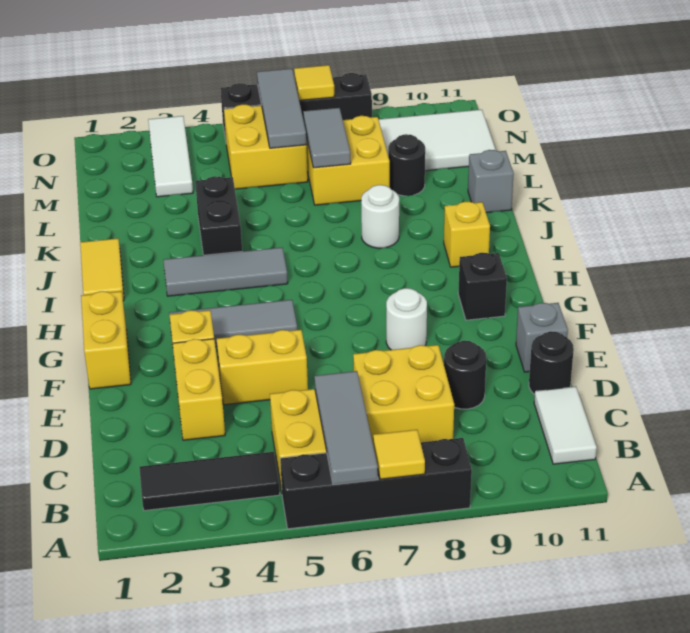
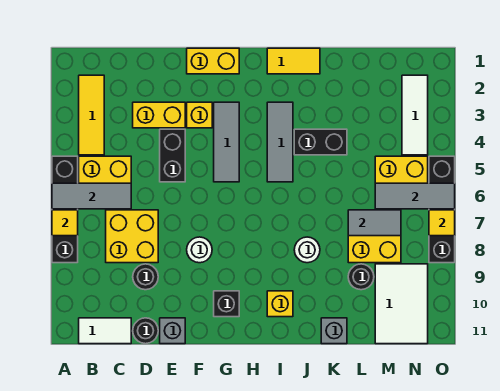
black 1x3 tile [139,452,280,511] -> yellow 1x3 tile [79,75,104,155]
yellow 1x2 brick [217,330,308,405] -> black 1x2 brick [160,129,185,182]
white 1x3 tile [148,116,193,197] -> white 1x3 tile turned to [402,75,428,155]

